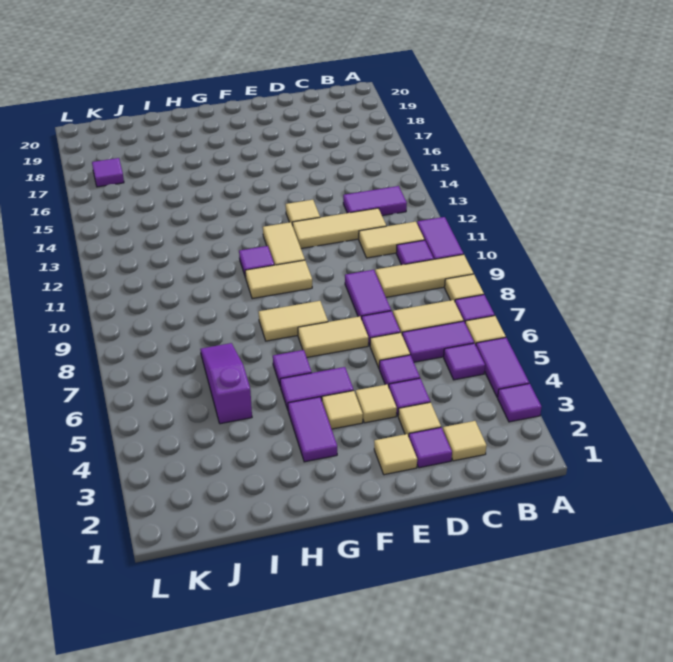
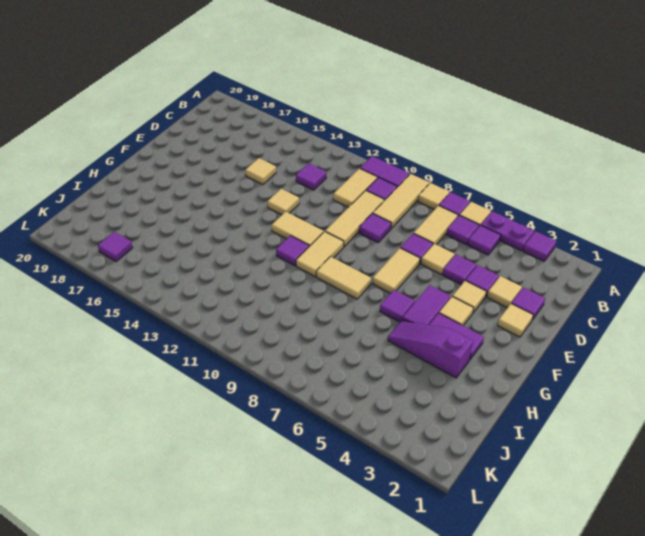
purple 1x2 tile [476,338,529,397] -> purple 1x2 plate [481,211,534,251]
purple 1x2 tile [402,321,474,362] -> purple 1x1 tile [447,215,479,245]
purple 1x2 tile [343,186,407,216] -> purple 1x1 tile [296,163,326,190]
tan 1x1 tile [443,421,487,461] -> tan 1x1 tile moved to [245,158,276,185]
tan 1x3 tile [292,208,386,249] -> tan 1x3 tile moved to [325,190,384,247]
purple 1x2 tile [345,270,391,319] -> purple 1x1 tile [359,213,391,242]
tan 1x2 tile [259,301,328,341] -> tan 1x2 tile turned to [316,257,371,299]
purple 1x3 slope [200,343,252,424] -> purple 1x3 slope moved to [388,321,473,378]

